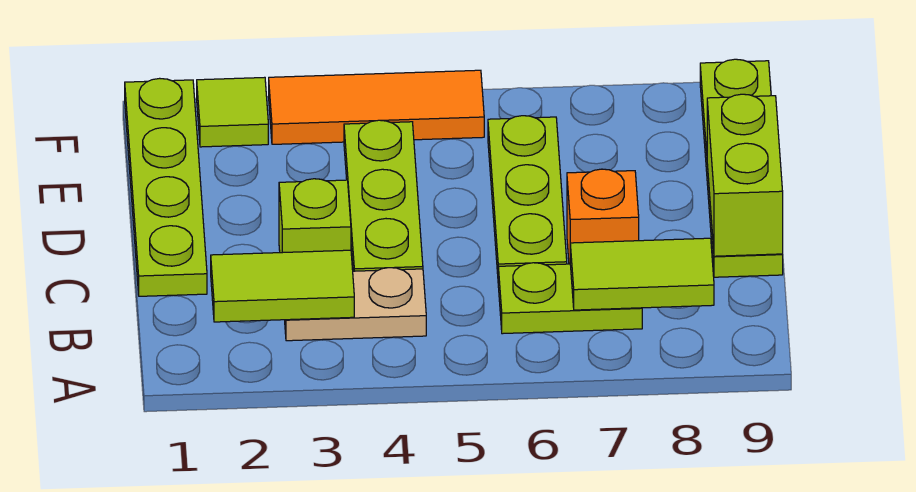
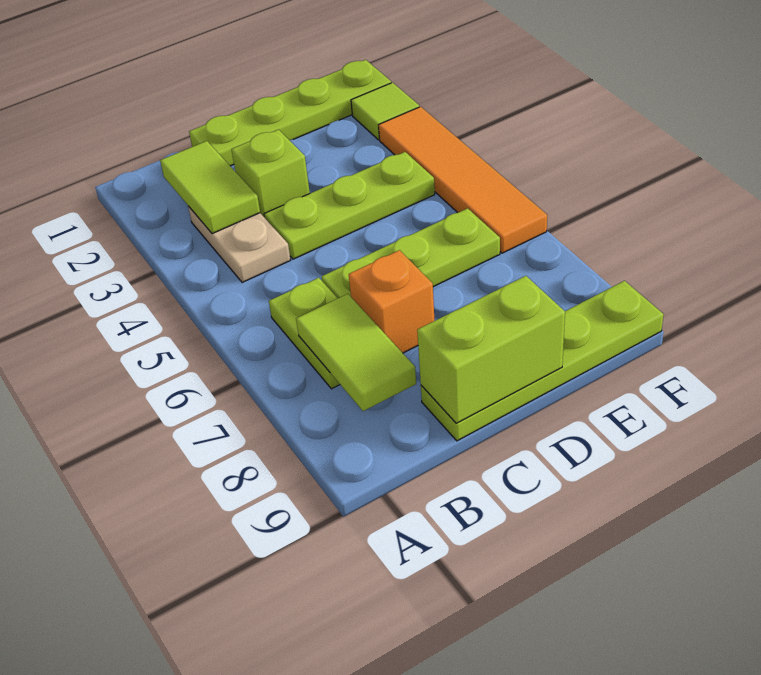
orange 1x3 tile [269,70,484,144] -> orange 1x4 tile [379,107,547,253]

